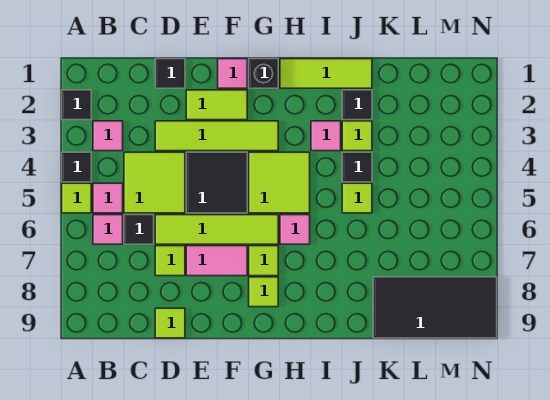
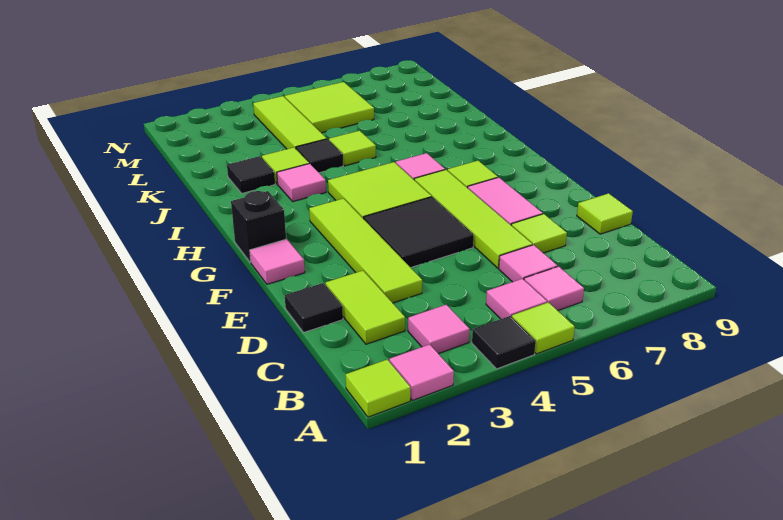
black 1x1 tile [62,90,91,120] -> pink 1x1 tile [389,344,454,400]
lime 2x2 tile [124,152,185,213] -> lime 2x2 tile moved to [285,82,374,133]
black 1x1 tile [124,215,154,244] -> pink 1x1 tile [499,245,557,282]
lime 1x2 tile [186,90,247,120] -> lime 1x2 tile moved to [326,271,405,344]
lime 1x1 tile [249,277,278,307] -> lime 1x1 tile moved to [346,359,410,417]
lime 1x3 tile [280,59,372,88] -> lime 1x3 tile moved to [253,96,327,149]
black 2x4 tile [373,277,497,338] -> none

